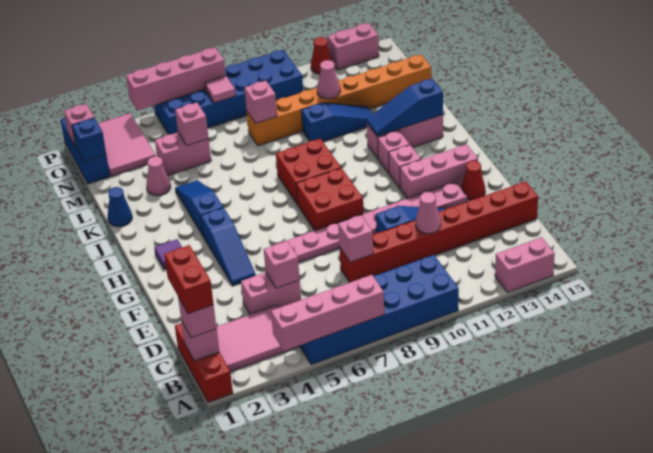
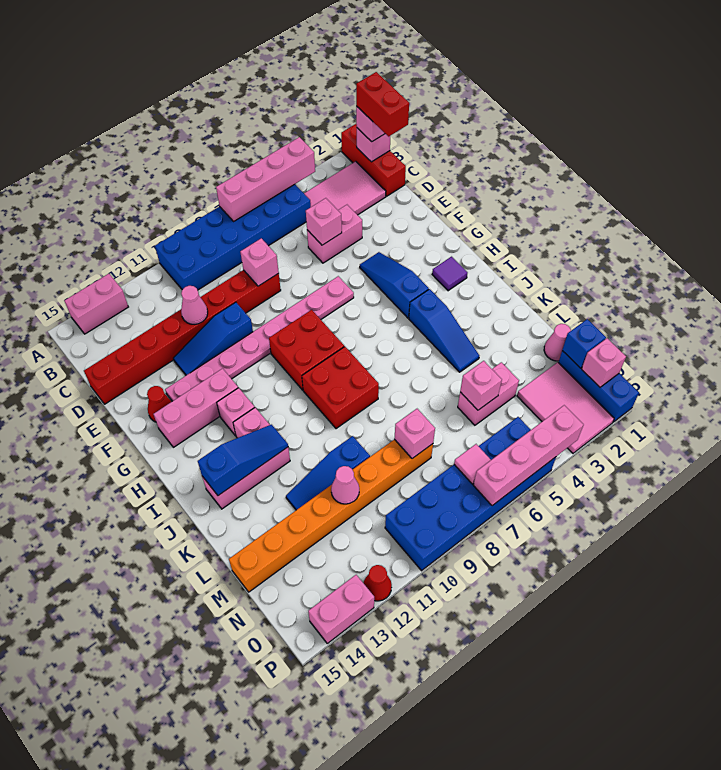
blue 1x1 cone [108,187,132,227] -> none
pink 1x1 cone [146,156,171,196] -> pink 1x1 cone moved to [544,324,571,361]

